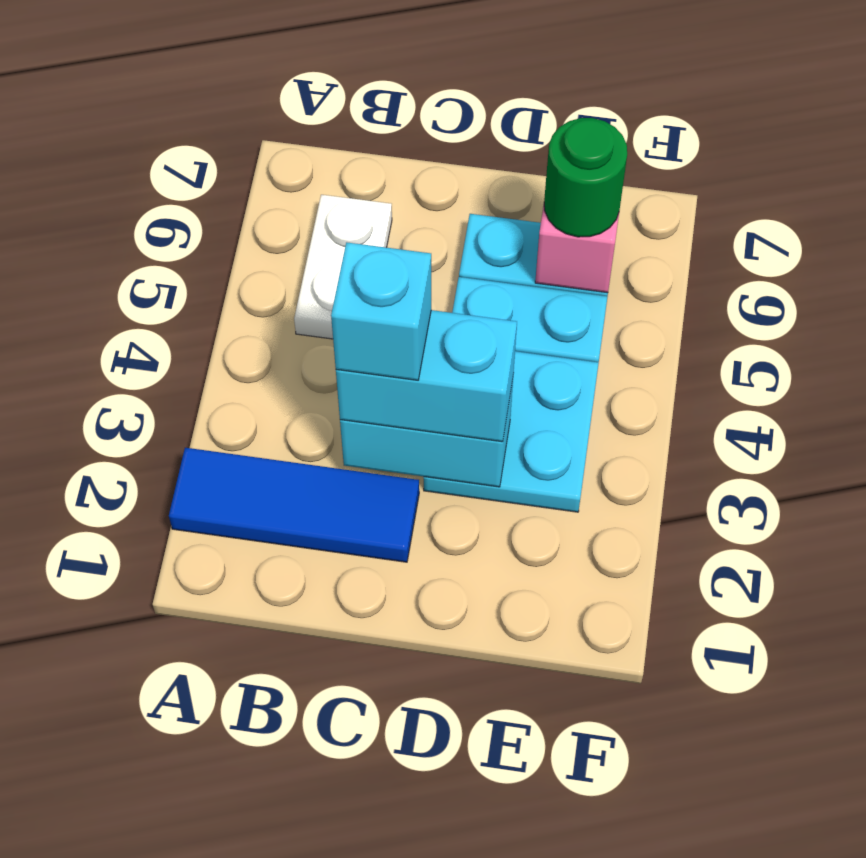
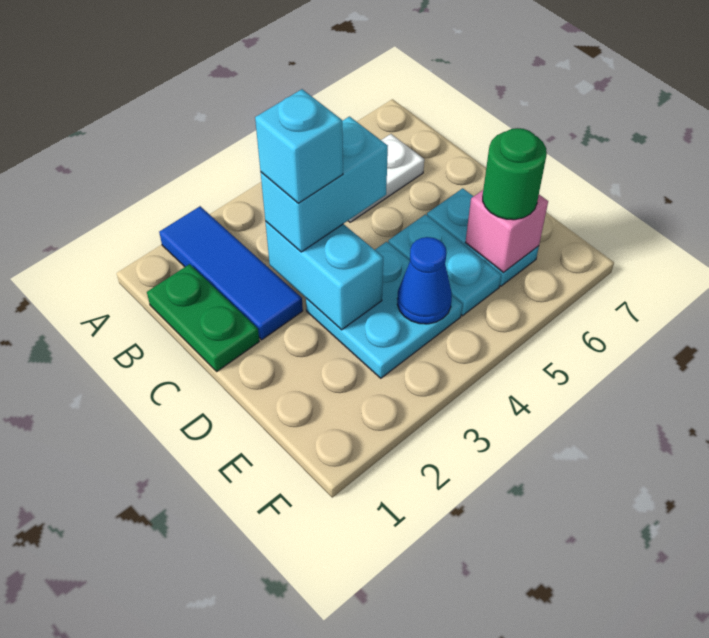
none -> green 1x2 plate [147,264,259,371]
cyan 1x2 brick [336,310,517,442] -> cyan 1x2 brick turned to [261,117,388,252]
none -> blue 1x1 cone [397,237,452,324]

